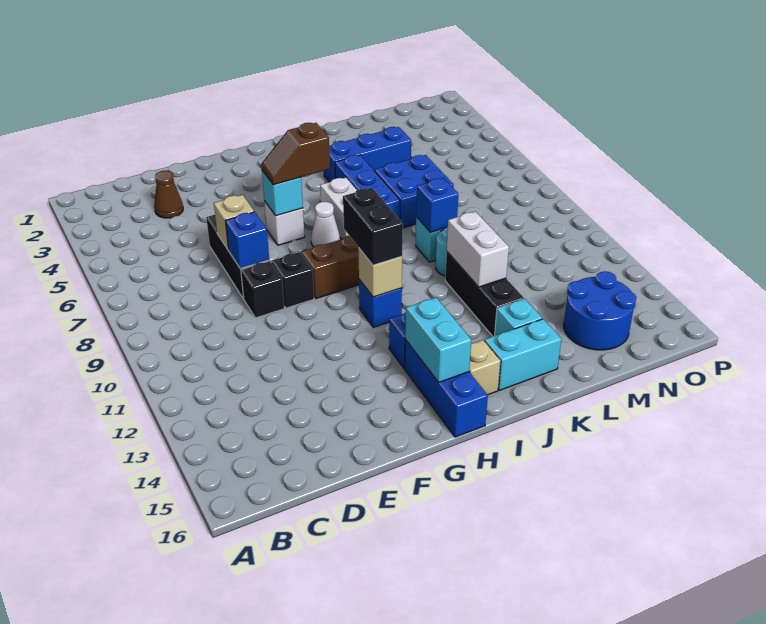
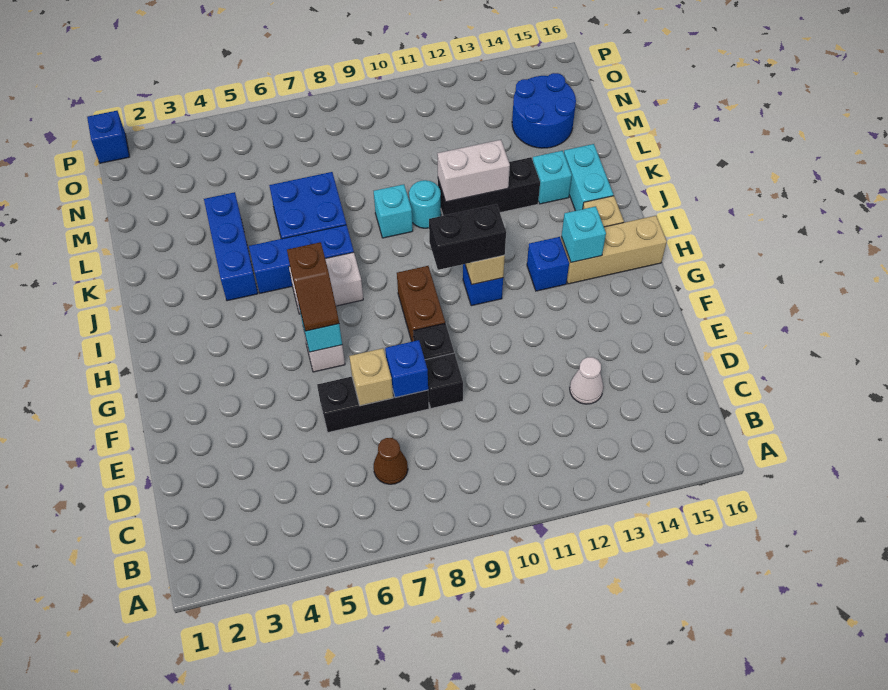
brown 1x1 cone [154,170,183,218] -> brown 1x1 cone moved to [374,438,408,484]
white 1x1 cone [311,202,340,247] -> white 1x1 cone moved to [570,357,603,404]
blue 1x3 brick [405,340,488,437] -> tan 1x3 brick [561,216,667,284]
cyan 1x2 brick [405,298,471,382] -> cyan 1x1 brick [561,206,606,262]
blue 1x1 brick [416,178,458,232] -> blue 1x1 brick moved to [87,111,129,163]

